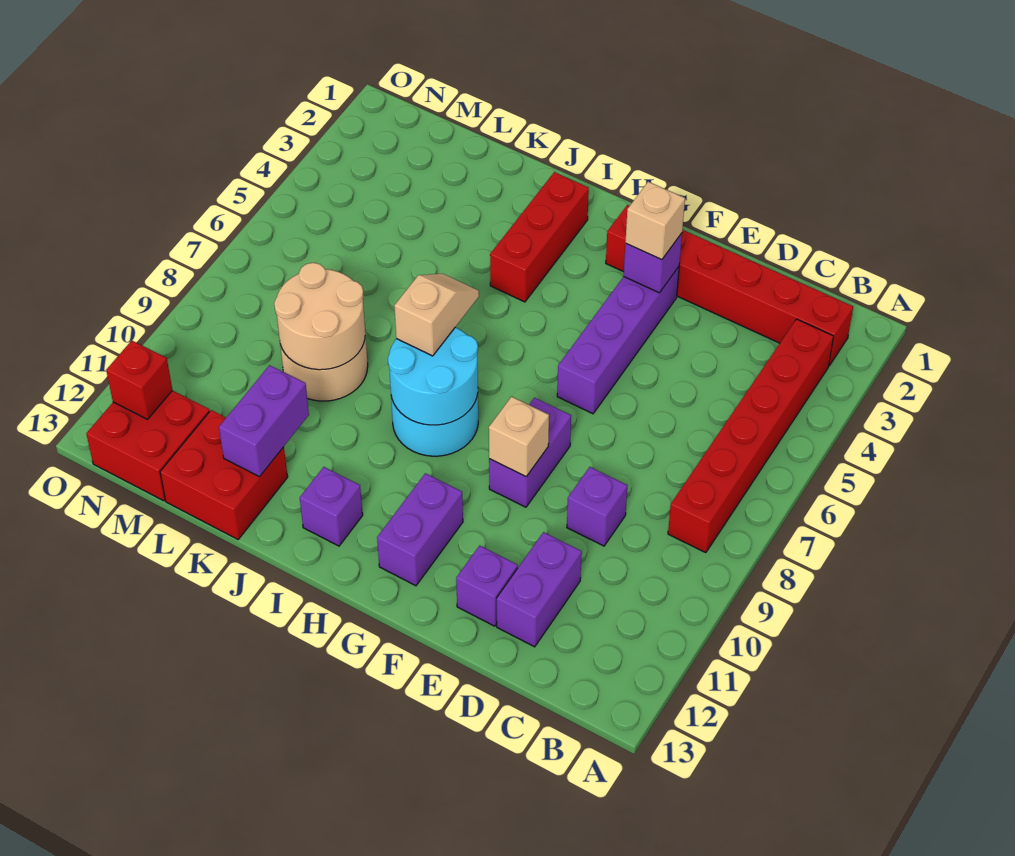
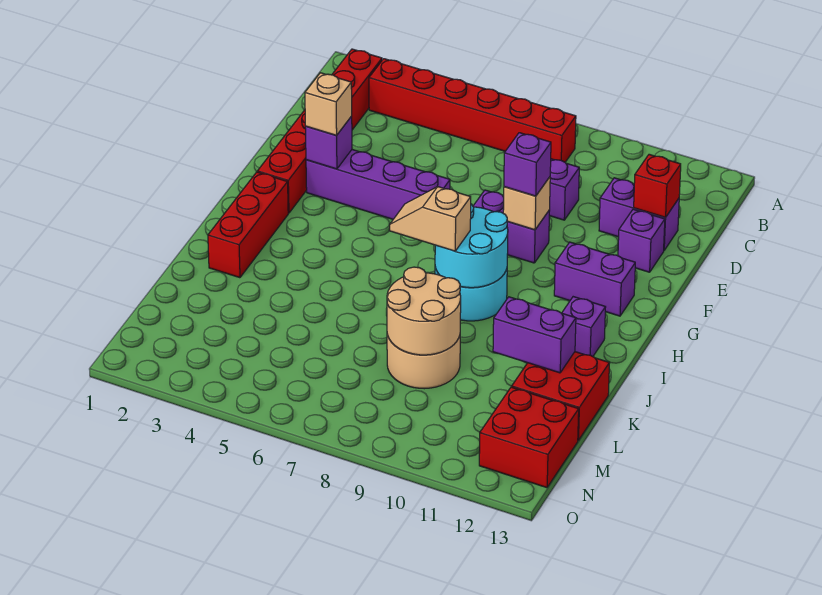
none -> purple 1x1 brick [504,133,551,196]
red 1x3 brick [490,172,589,302] -> red 1x3 brick turned to [208,172,288,278]
red 1x1 brick [106,341,172,419] -> red 1x1 brick moved to [634,154,681,217]

